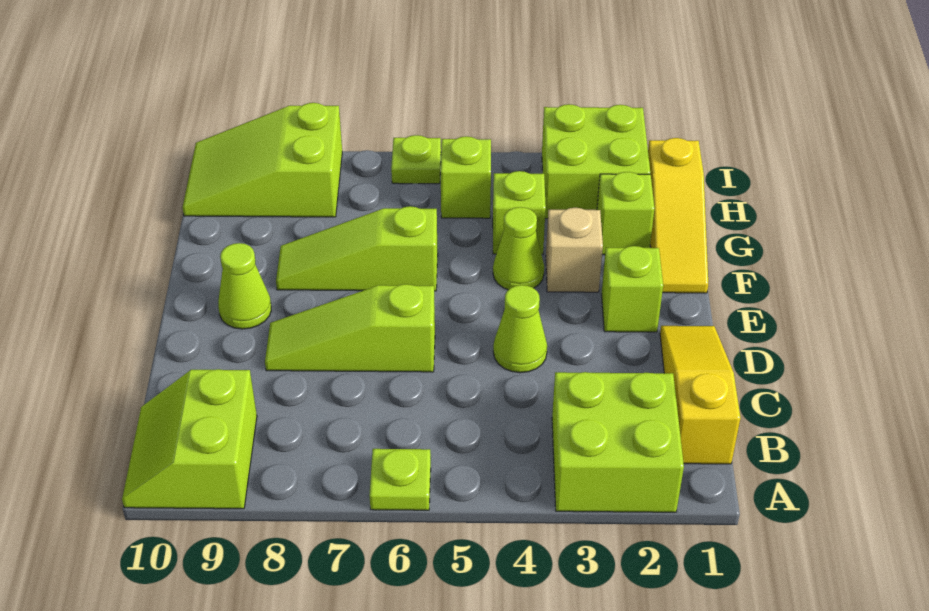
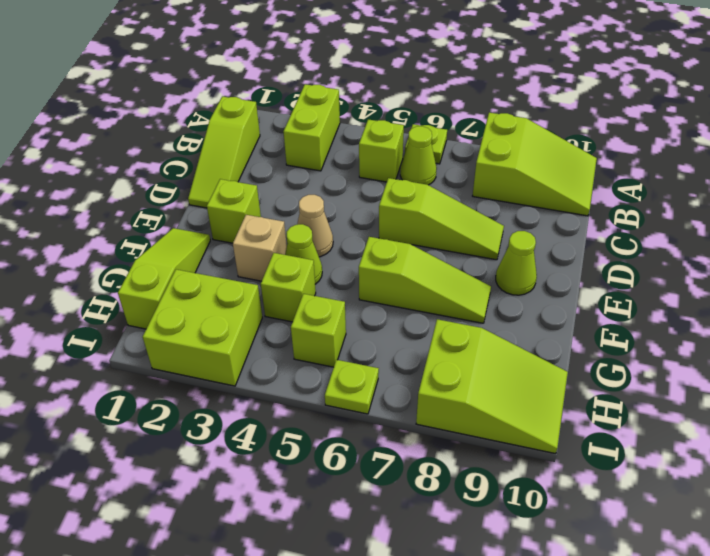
lime 2x2 brick [552,372,684,512] -> lime 1x2 brick [283,84,340,171]
lime 2x2 slope [122,369,257,509] -> lime 2x3 slope [473,113,597,216]
yellow 1x3 slope [660,326,741,464] -> lime 1x3 slope [188,97,260,208]
lime 1x1 cone [493,285,547,373] -> lime 1x1 cone moved to [400,126,437,185]
none -> tan 1x1 cone [297,195,333,257]
yellow 1x3 slope [648,138,708,293] -> lime 1x3 slope [118,228,210,329]
lime 1x1 brick [597,172,654,255] -> lime 1x1 brick moved to [359,120,404,182]

